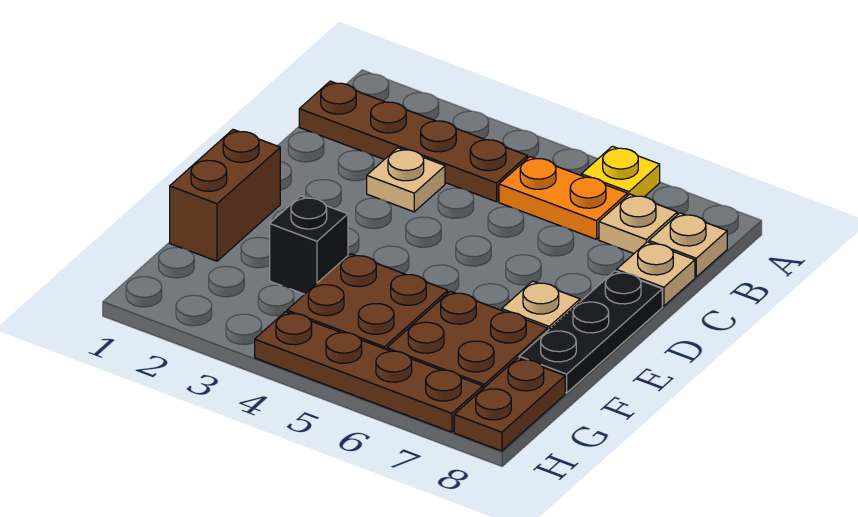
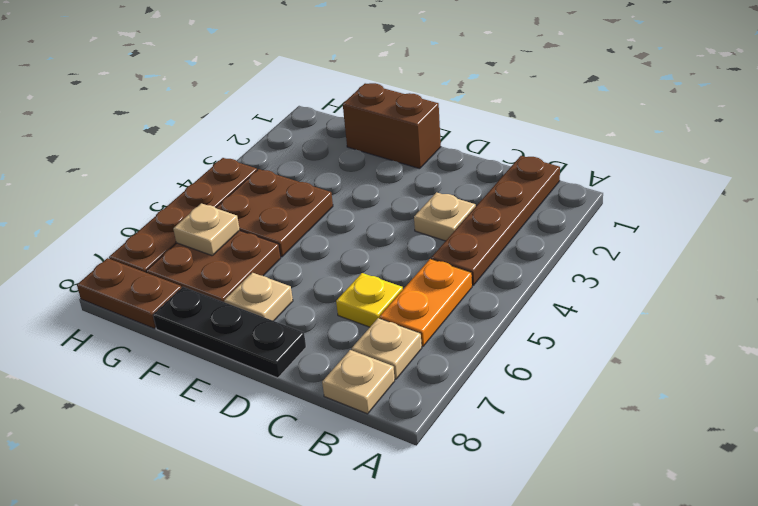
yellow 1x1 plate [581,146,660,197] -> yellow 1x1 plate moved to [336,273,403,327]
tan 1x1 plate [616,242,695,306] -> tan 1x1 plate moved to [173,203,240,256]
black 1x1 brick [270,196,348,294] -> none

